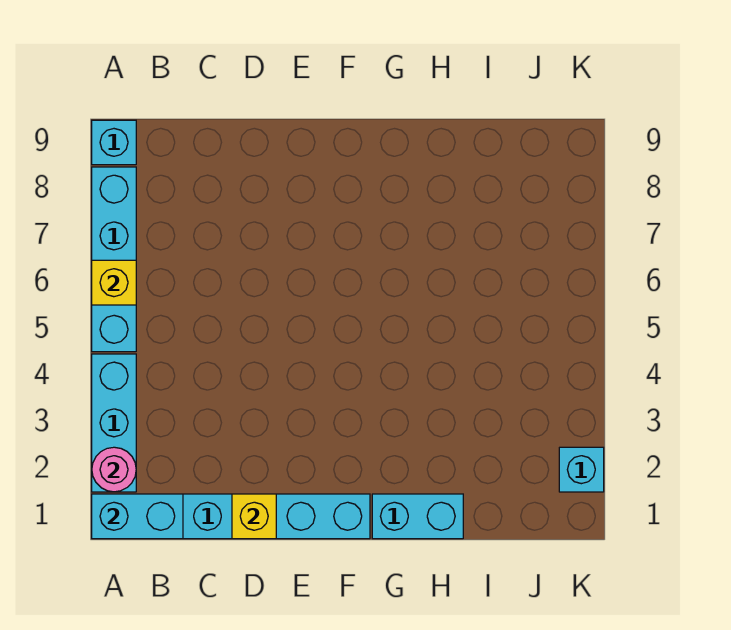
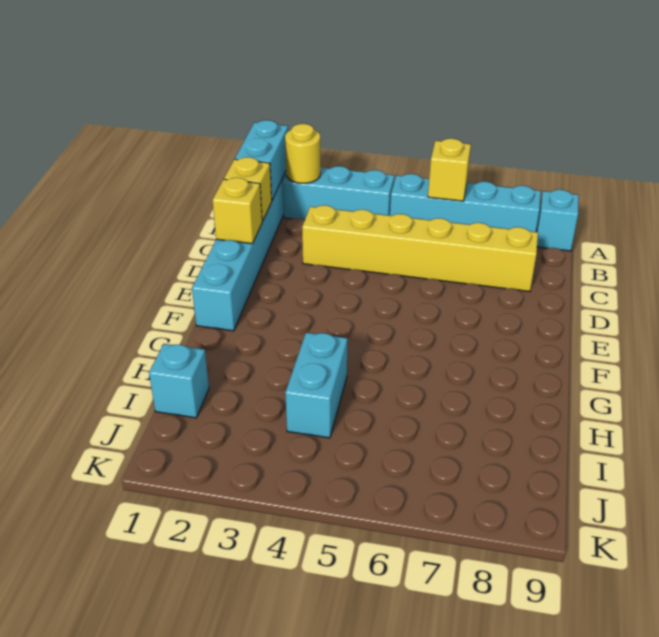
pink 1x1 round brick [92,447,136,492] -> yellow 1x1 round brick [285,124,321,183]
none -> yellow 1x1 brick [224,157,272,222]
none -> yellow 1x6 brick [302,205,538,292]
cyan 1x2 brick [372,494,463,539] -> cyan 1x2 brick moved to [285,333,348,438]
cyan 1x1 brick [559,447,604,492] -> cyan 1x1 brick moved to [149,344,209,418]

